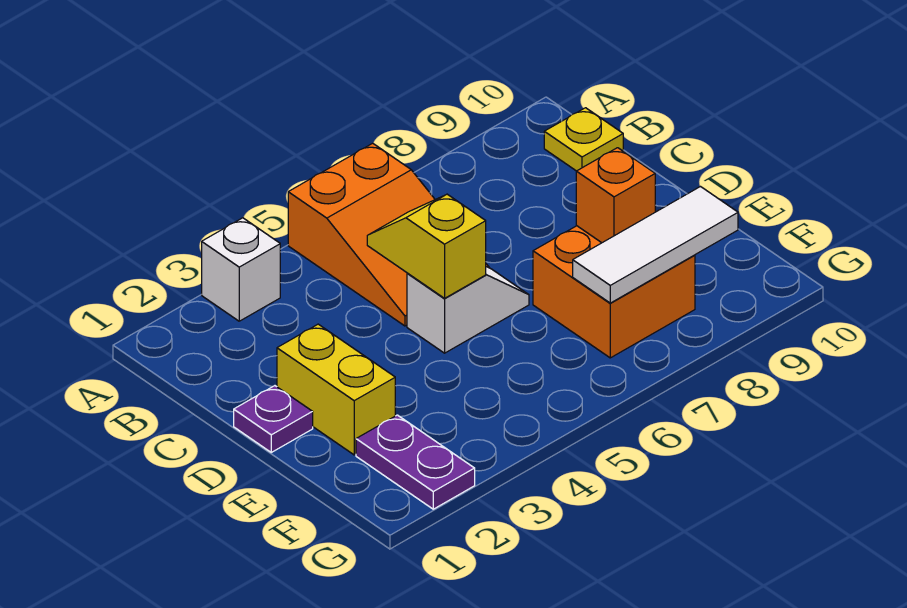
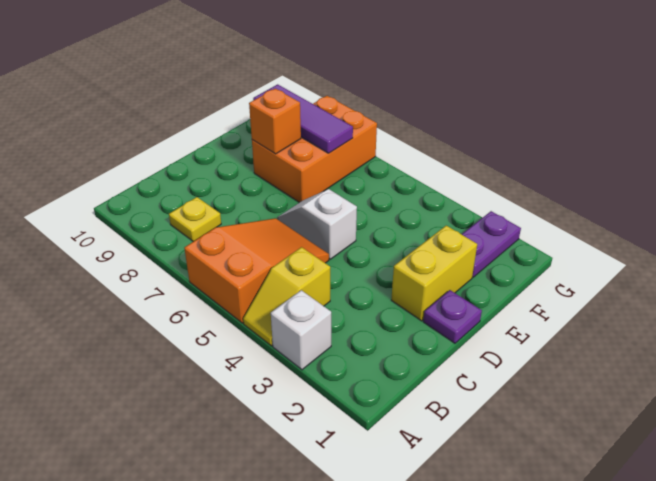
yellow 1x1 plate [544,108,623,171] -> yellow 1x1 plate moved to [169,197,221,241]
yellow 1x2 slope [367,194,486,298] -> yellow 1x2 slope moved to [243,247,330,346]
orange 2x2 brick [533,226,695,358] -> orange 2x3 brick [252,96,377,203]
white 1x3 tile [573,187,738,303] -> purple 1x3 tile [253,84,353,153]

